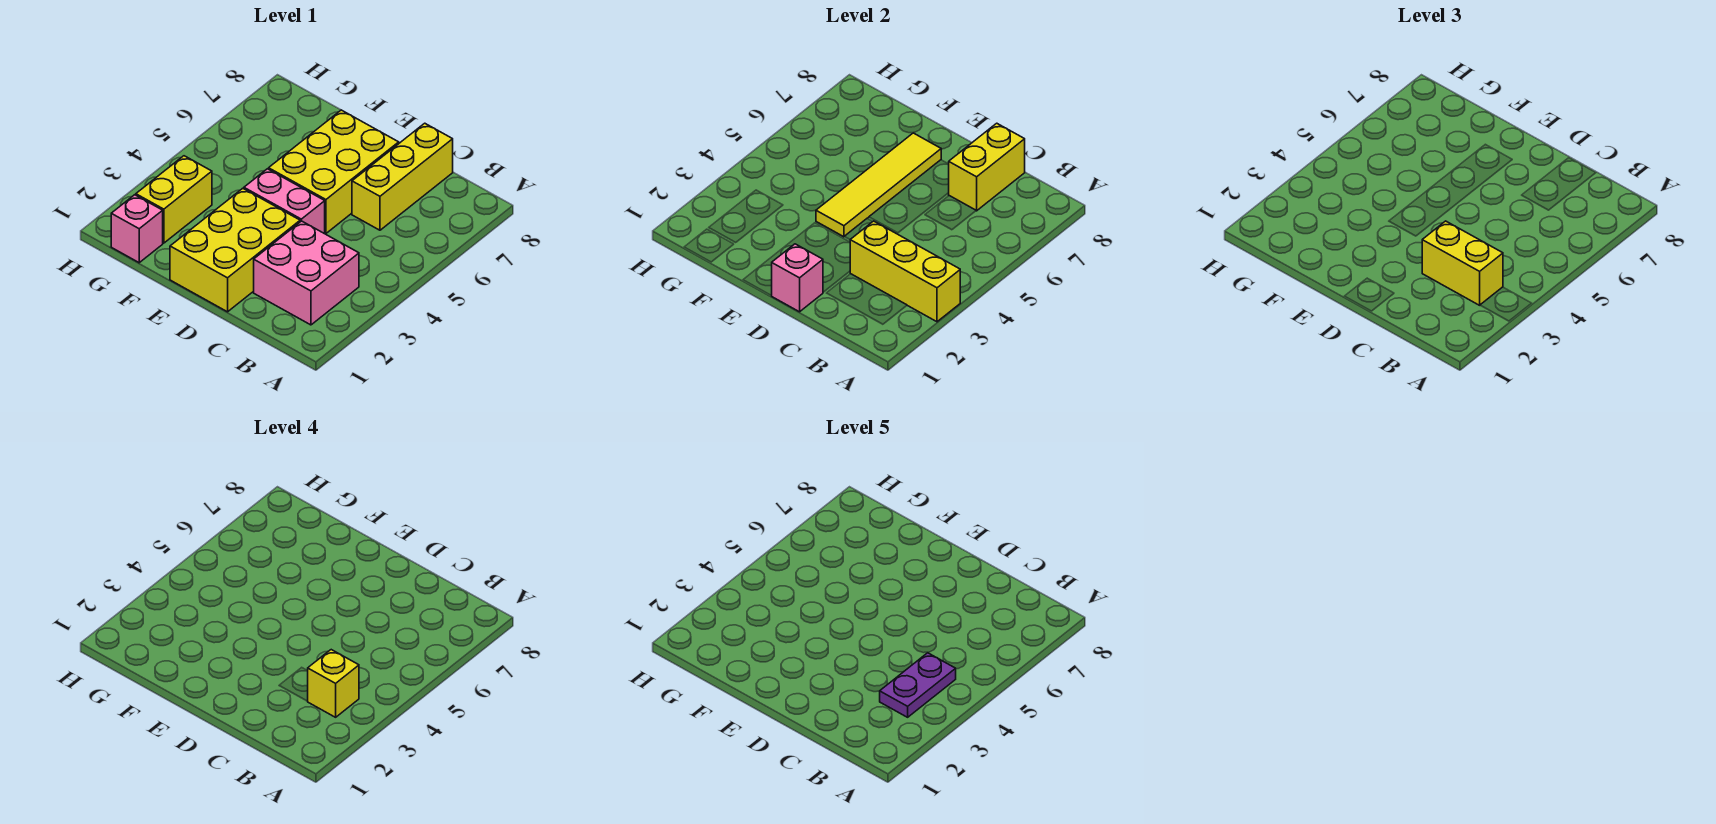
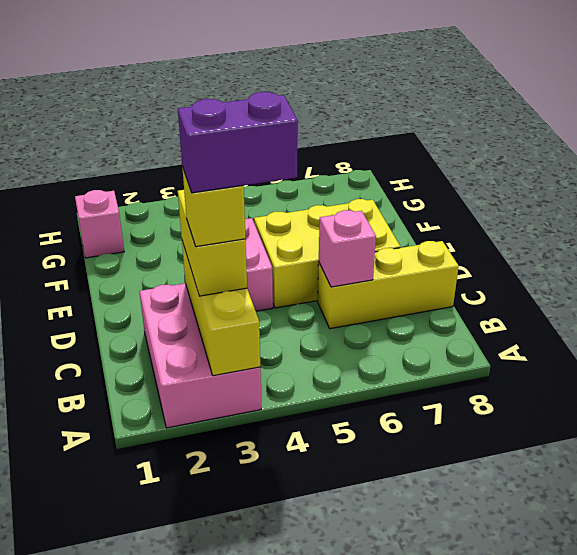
pink 2x2 brick [254,221,359,325] -> pink 2x3 brick [139,283,261,428]
purple 1x2 plate [880,653,956,717] -> purple 1x2 brick [178,92,298,193]
yellow 1x2 brick [949,123,1025,211] -> none
yellow 2x3 brick [170,188,300,312] -> none
pink 1x1 brick [772,244,823,312] -> pink 1x1 brick moved to [319,210,376,287]
yellow 1x4 tile [816,133,941,237] -> none
yellow 1x2 brick [136,156,212,243] -> none

